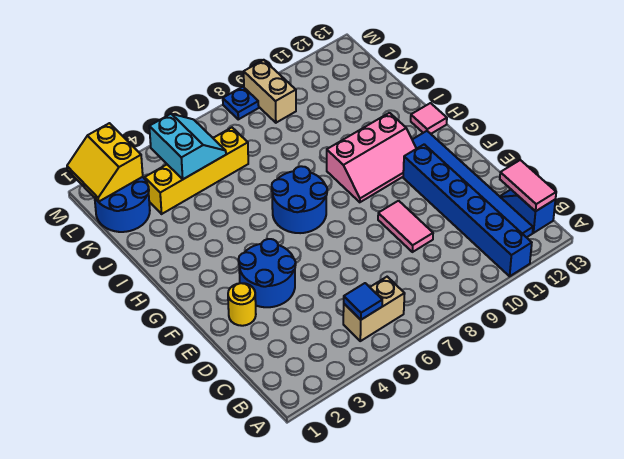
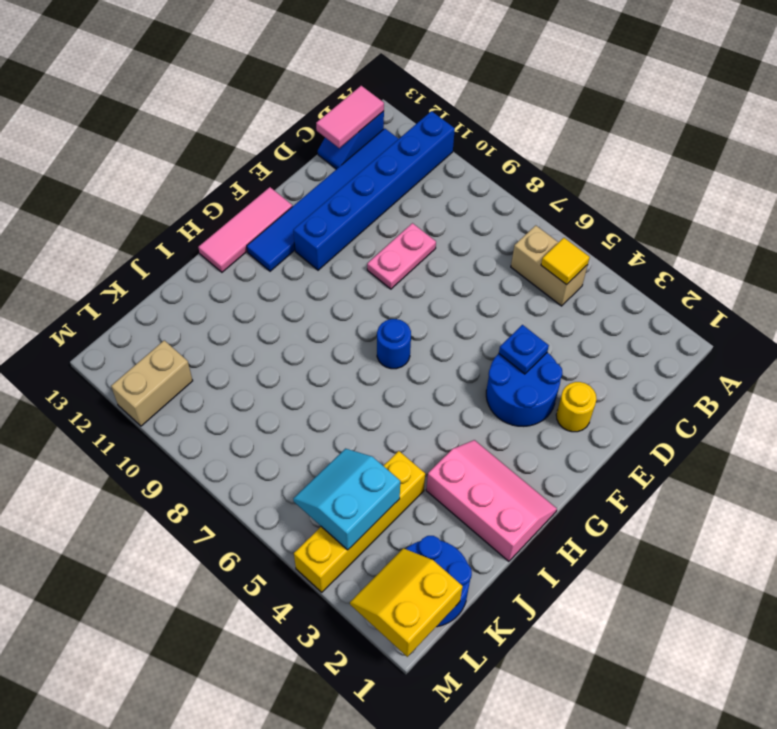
blue 1x1 tile [344,283,382,320] -> yellow 1x1 tile [541,238,590,285]
pink 1x2 tile [378,201,433,252] -> pink 1x2 plate [367,223,436,289]
blue 2x2 round brick [272,166,327,233] -> blue 1x1 round brick [377,319,411,369]
pink 2x3 slope [327,113,416,202] -> pink 2x3 slope moved to [426,440,557,561]
pink 1x1 tile [411,103,447,134] -> pink 1x3 tile [198,187,292,272]
yellow 1x4 brick [145,128,248,214] -> yellow 1x4 brick turned to [294,451,425,592]
yellow 2x2 slope [67,123,143,202] -> yellow 2x2 slope turned to [350,548,463,657]
tan 1x2 brick [244,60,296,123] -> tan 1x2 brick moved to [111,340,193,426]
blue 1x1 plate [223,87,259,119] -> blue 1x1 plate moved to [499,325,549,374]

